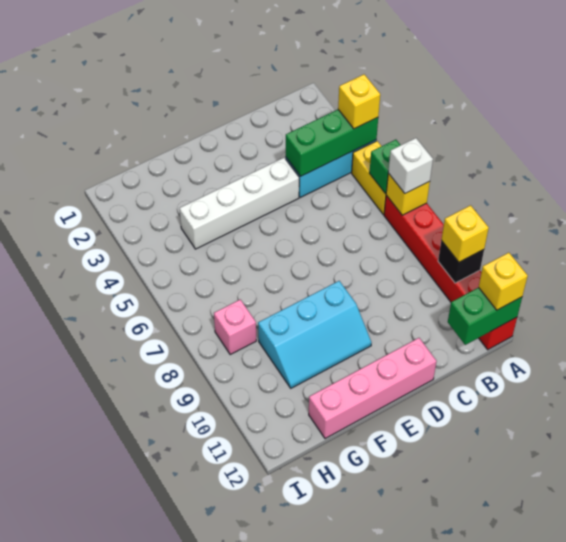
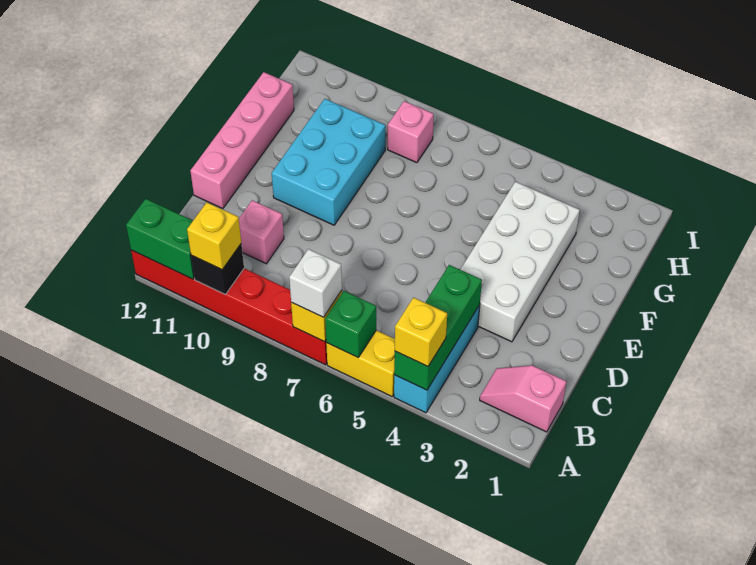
green 1x2 brick [448,288,522,345] -> green 1x2 brick turned to [126,199,194,279]
yellow 1x1 brick [479,253,528,310] -> none
none -> pink 1x2 slope [480,365,567,432]
none -> pink 1x1 brick [239,200,284,264]
white 1x4 brick [179,158,299,249] -> white 2x4 brick [460,182,580,342]
cyan 2x3 slope [258,281,371,388] -> cyan 2x3 brick [272,99,385,225]

